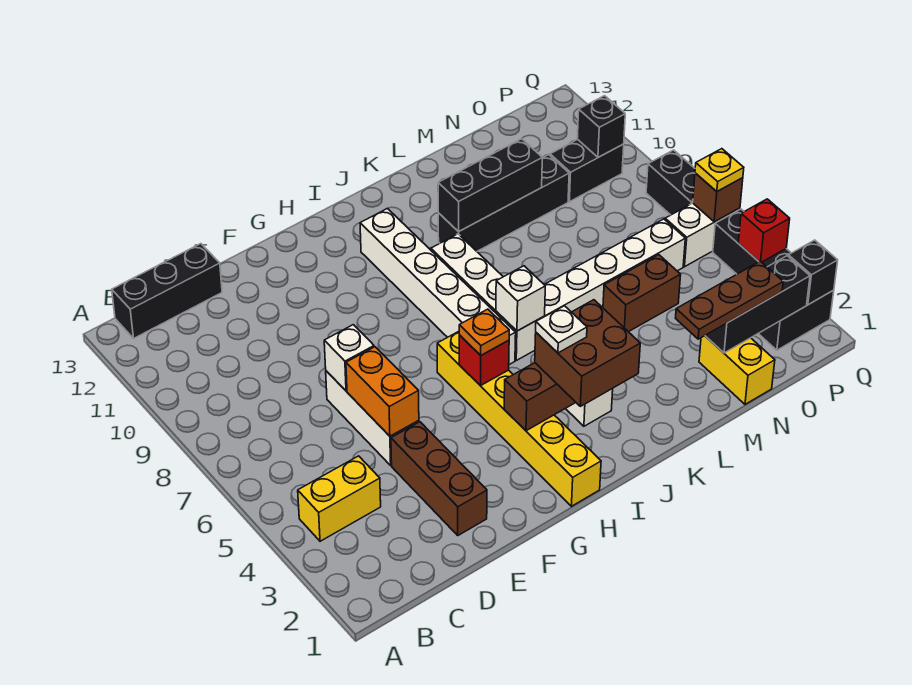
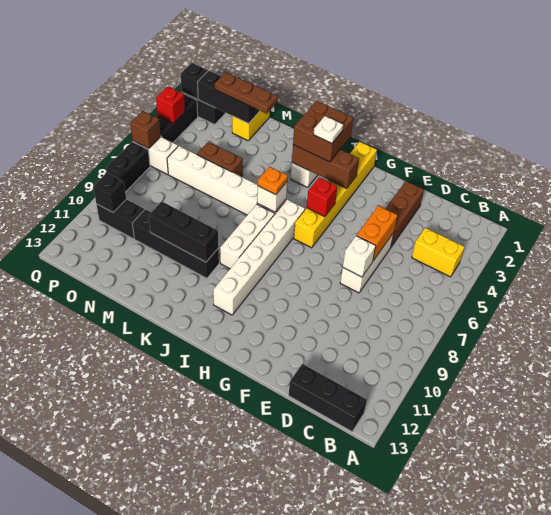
orange 1x1 plate [459,309,509,355] -> orange 1x1 plate moved to [258,167,288,195]
yellow 1x1 plate [695,149,744,191] -> none

